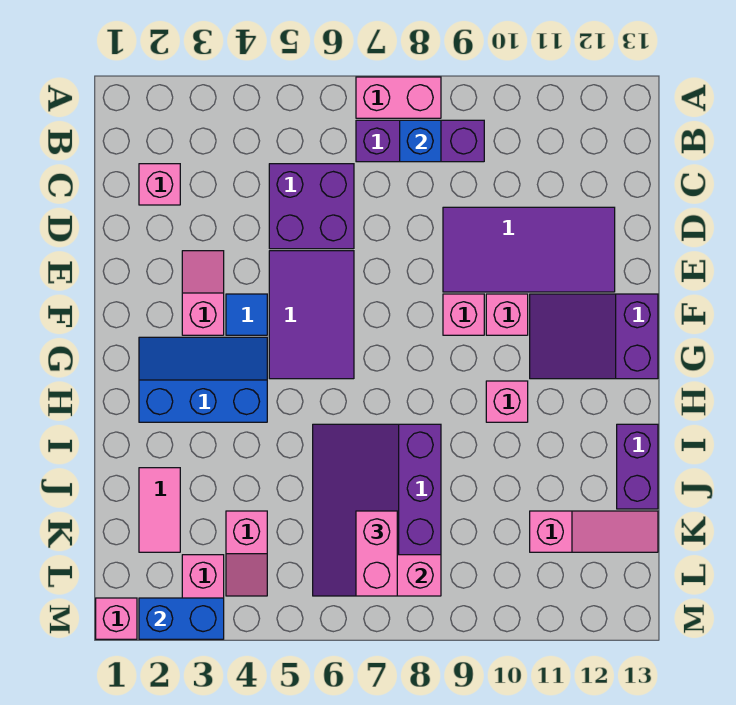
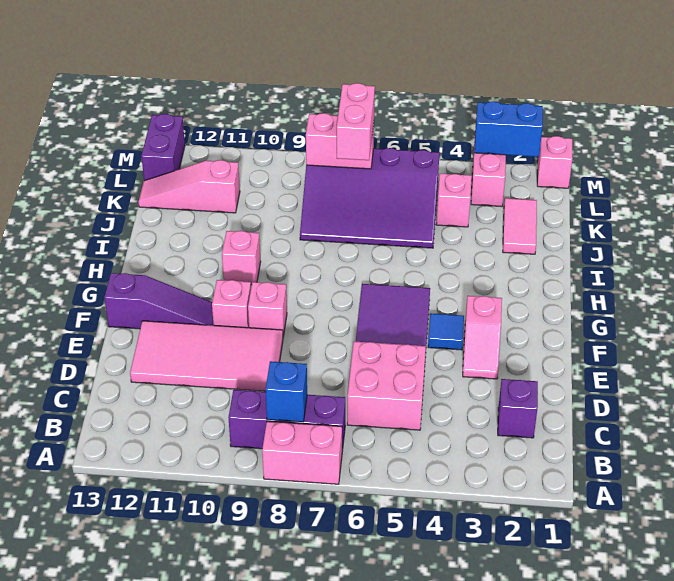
pink 1x1 brick [139,164,180,205] -> purple 1x1 brick [498,379,538,438]
purple 2x2 brick [269,164,354,249] -> pink 2x2 brick [347,341,426,430]
purple 2x4 tile [443,207,615,292] -> pink 2x4 tile [130,321,283,391]
purple 2x3 slope [530,294,658,379] -> purple 1x3 slope [104,273,213,329]
blue 2x3 slope [139,337,267,422] -> none
purple 3x4 slope [313,424,441,596] -> purple 3x4 slope turned to [300,148,439,248]
purple 1x2 brick [617,424,658,509] -> purple 1x2 brick moved to [141,114,185,181]

